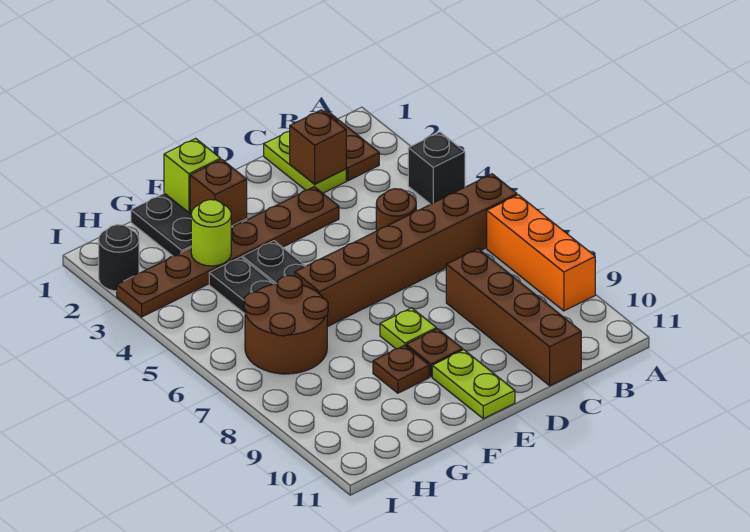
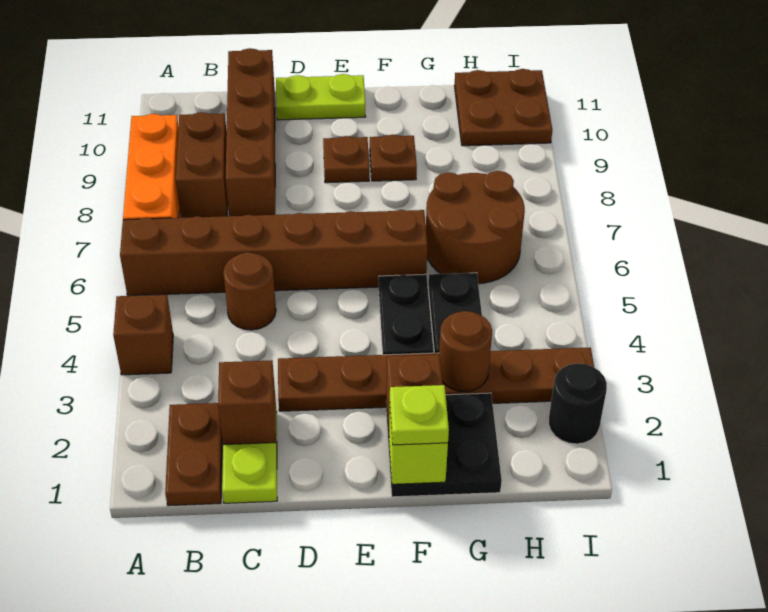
black 1x1 brick [408,132,465,204] -> brown 1x1 brick [113,295,173,375]
none -> brown 1x2 brick [176,112,228,218]
lime 1x1 plate [380,308,437,349] -> lime 1x1 plate moved to [390,385,449,445]
lime 1x2 plate [432,350,515,419] -> lime 1x2 plate turned to [276,74,366,120]
lime 1x1 round brick [191,200,231,266] -> brown 1x1 round brick [439,311,492,392]
none -> brown 2x2 plate [454,69,552,146]

